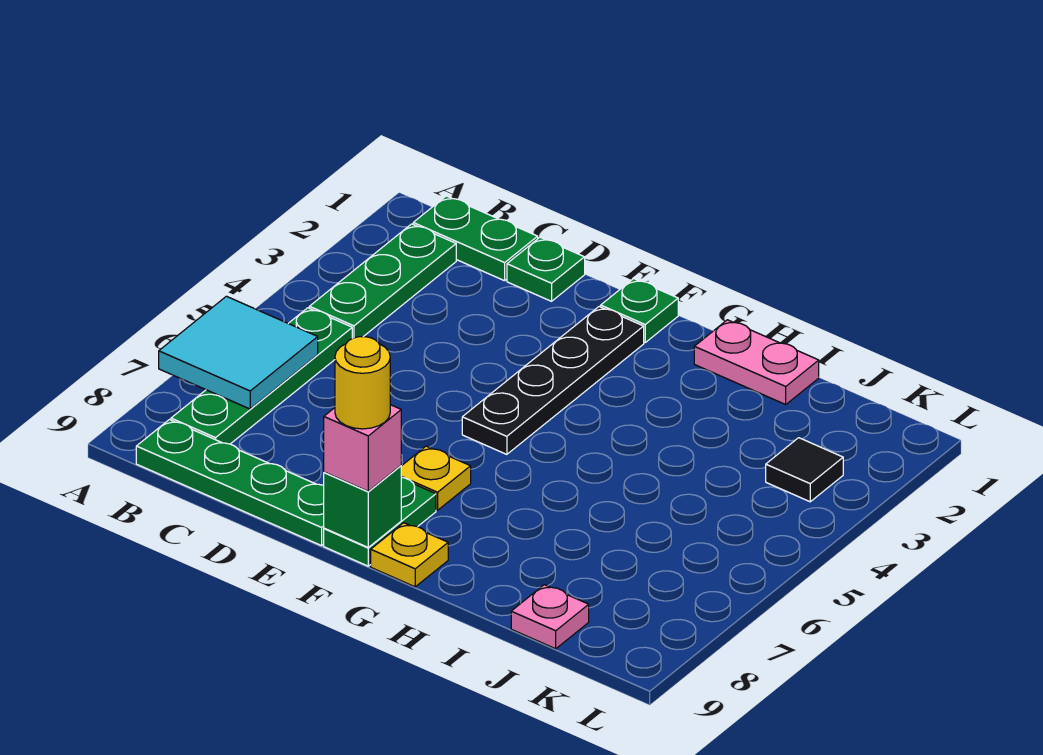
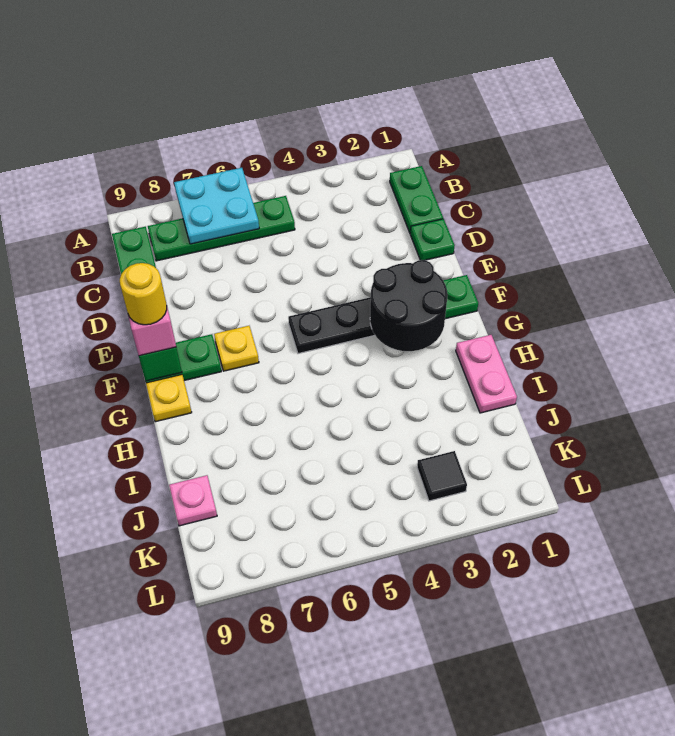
cyan 2x2 tile [159,296,318,409] -> cyan 2x2 plate [174,168,259,244]
green 1x3 plate [309,224,456,338] -> none
none -> black 2x2 round brick [370,260,448,351]

